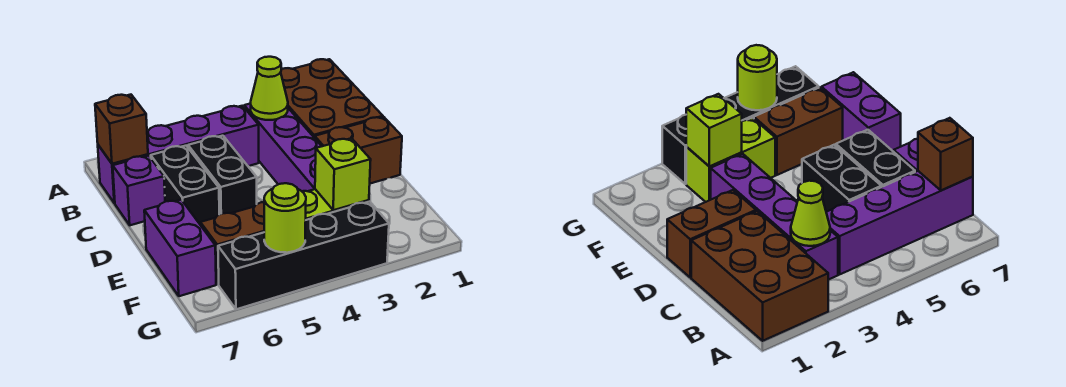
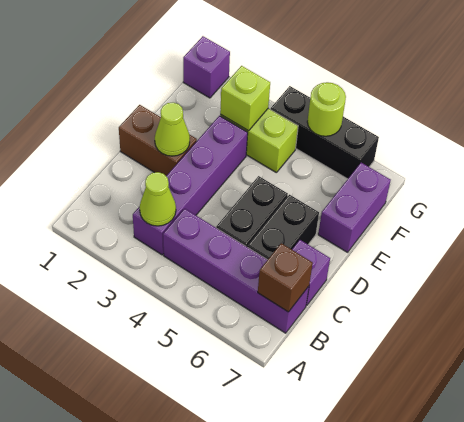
brown 2x3 brick [281,59,383,138] -> none
none -> lime 1x1 cone [155,103,190,156]
brown 1x2 brick [200,202,264,285] -> none
none -> purple 1x1 brick [183,36,230,98]
black 1x4 brick [218,202,389,309] -> black 1x3 brick [271,86,379,179]

